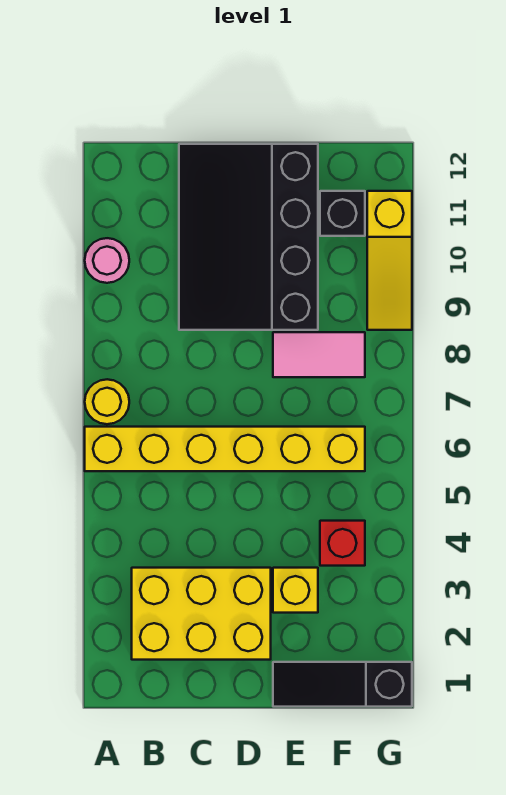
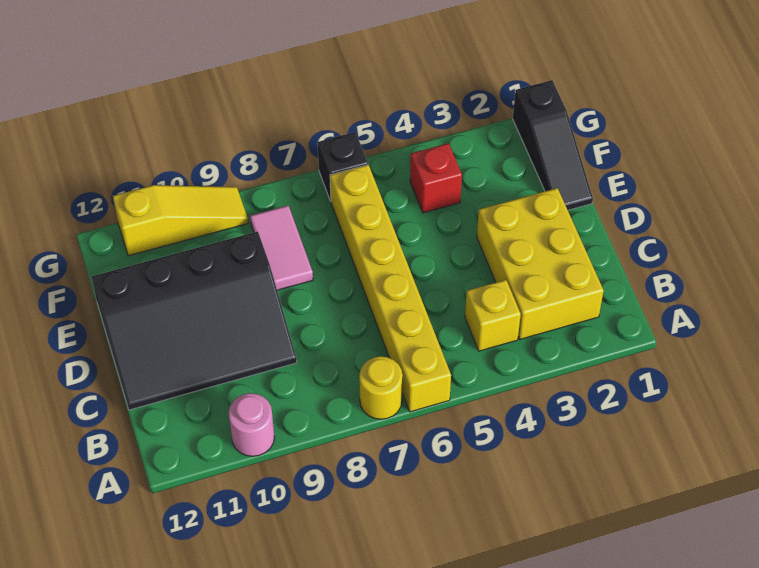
yellow 1x1 brick [273,568,318,613] -> yellow 1x1 brick moved to [465,280,521,351]
black 1x1 brick [320,191,365,236] -> black 1x1 brick moved to [318,132,368,201]

